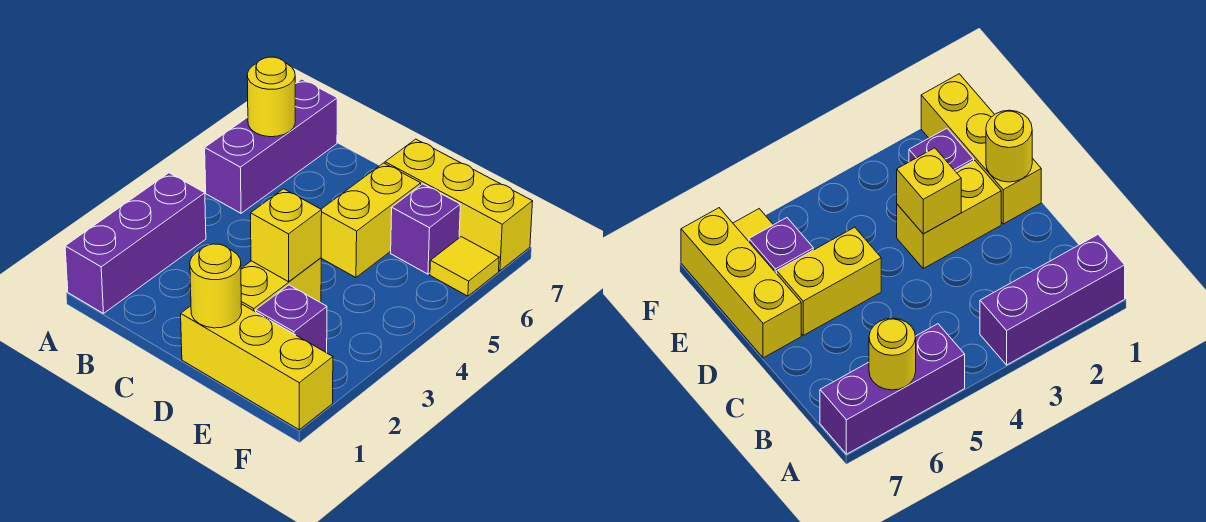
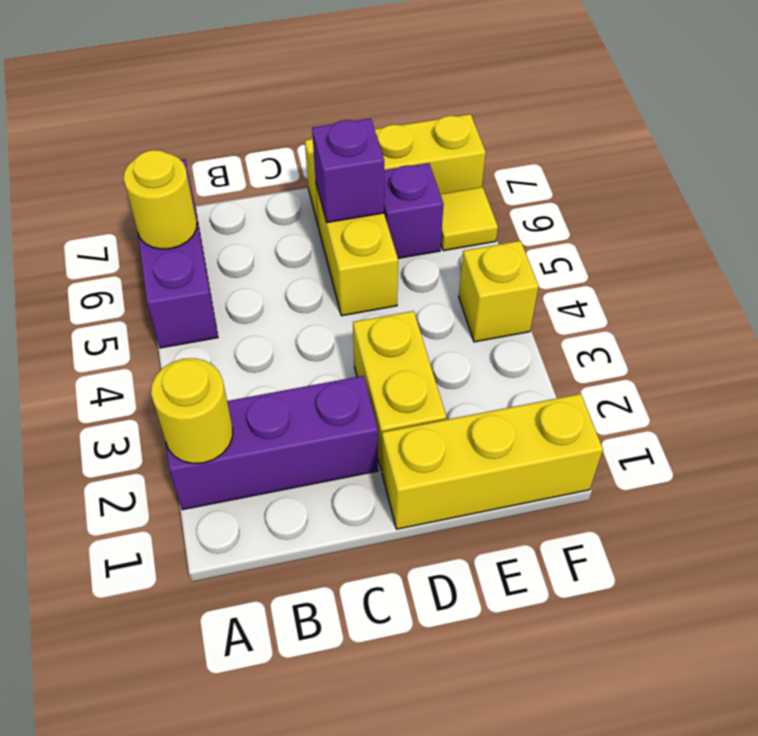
purple 1x3 brick [65,173,206,313] -> purple 1x3 brick turned to [166,376,378,510]
yellow 1x1 round brick [190,244,242,328] -> yellow 1x1 round brick moved to [151,358,233,464]
yellow 1x1 brick [251,189,322,282] -> yellow 1x1 brick moved to [459,241,539,342]
purple 1x1 brick [256,285,327,353] -> purple 1x1 brick moved to [312,118,384,223]

